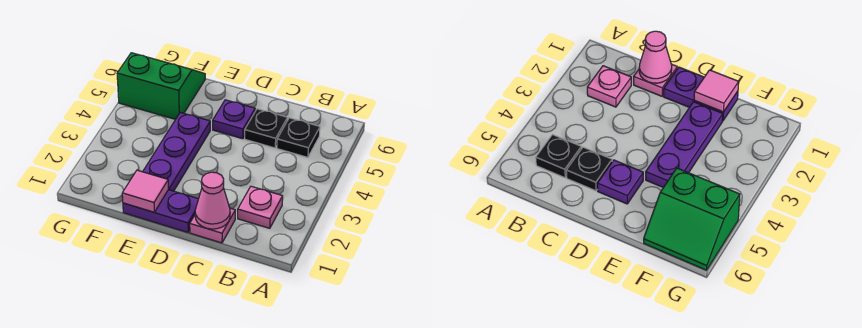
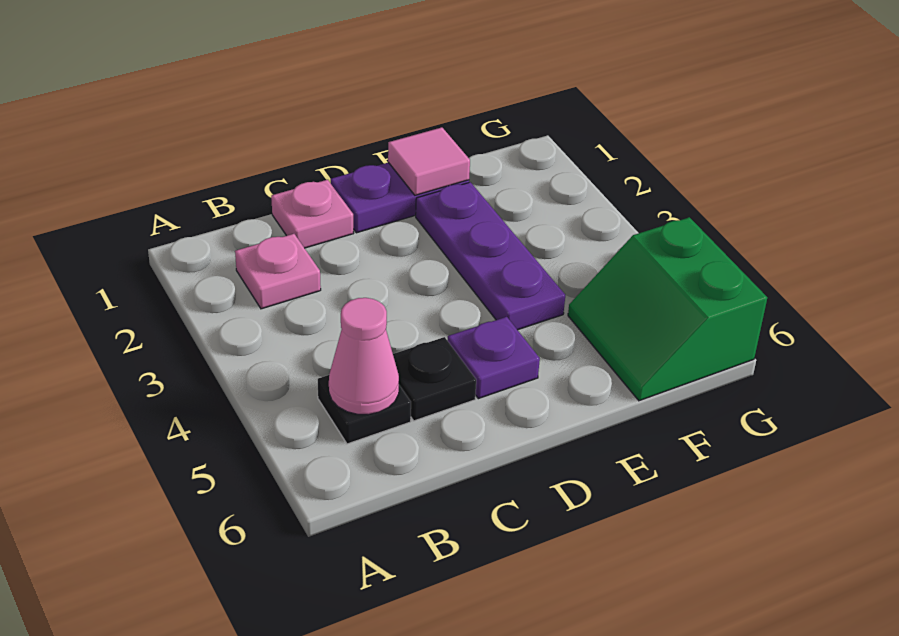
pink 1x1 cone [195,172,230,229] -> pink 1x1 cone moved to [329,298,399,415]
green 2x2 slope [117,53,205,119] -> green 2x2 slope turned to [568,217,767,401]

